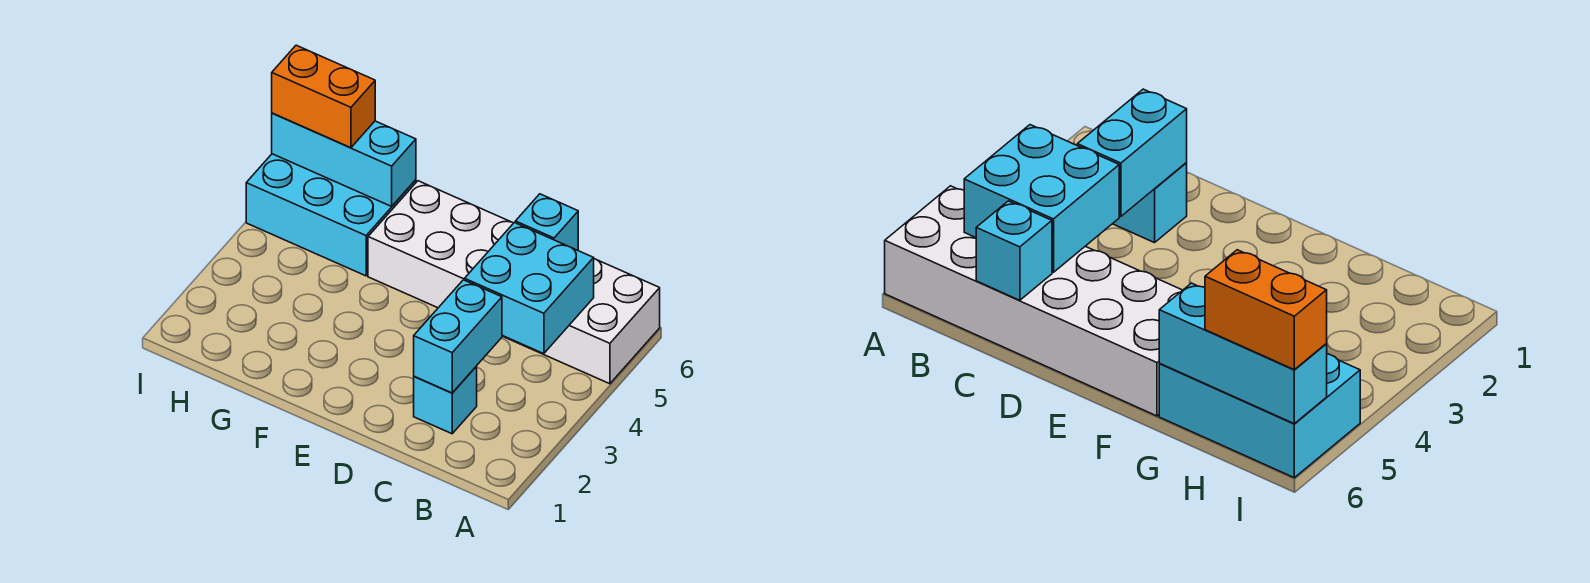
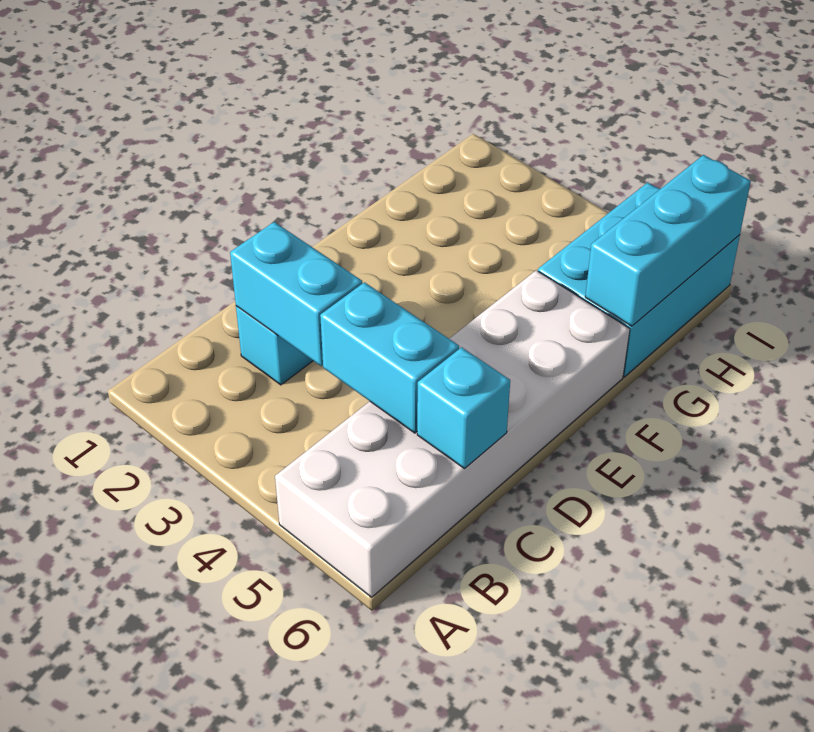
cyan 2x2 brick [465,223,594,354] -> cyan 1x2 brick [320,282,459,433]
orange 1x2 brick [272,45,375,148] -> none

